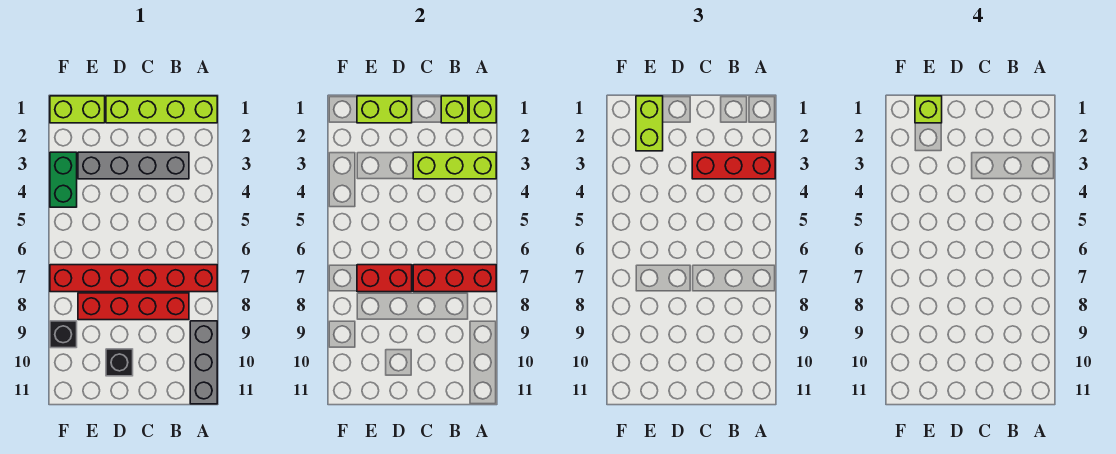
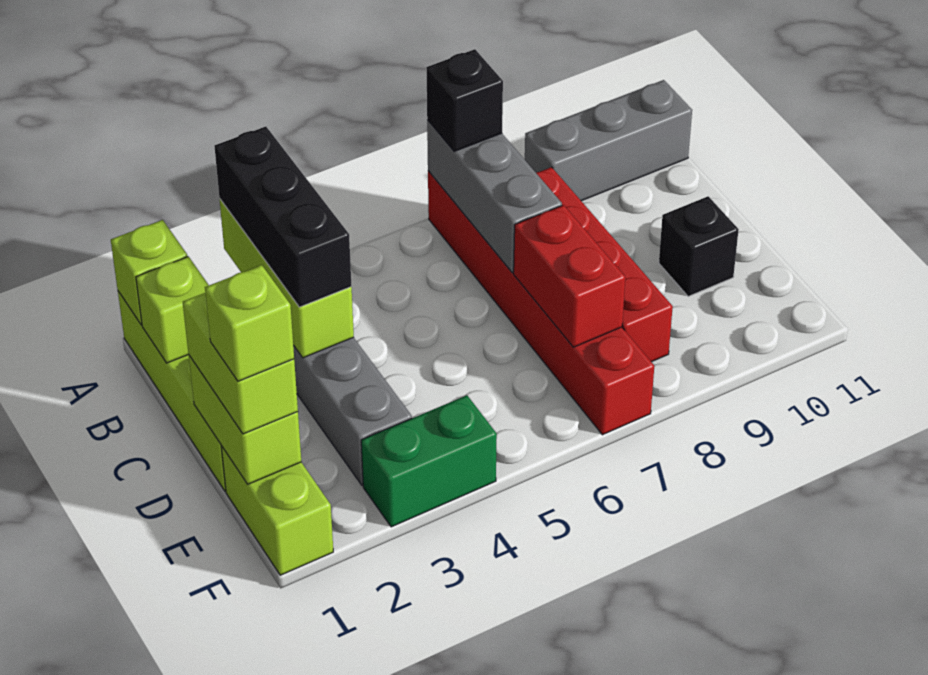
red 1x3 brick [692,152,775,179] -> black 1x3 brick [215,127,352,307]
red 1x3 brick [413,265,496,292] -> grey 1x3 brick [427,120,562,273]
lime 1x2 brick [636,96,663,151] -> lime 1x2 brick turned to [183,293,298,434]
black 1x1 brick [50,321,77,348] -> black 1x1 brick moved to [426,49,503,151]

